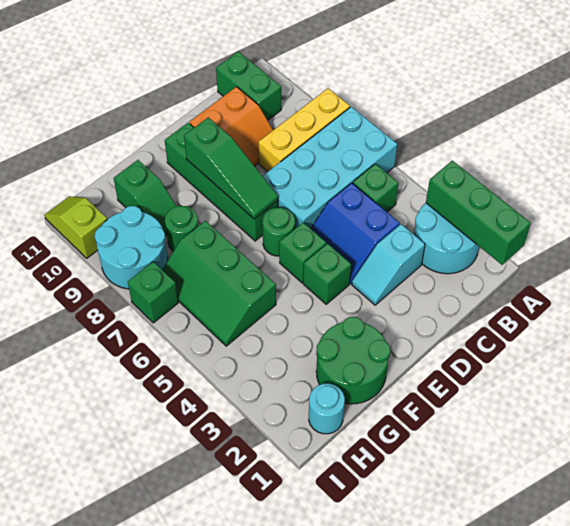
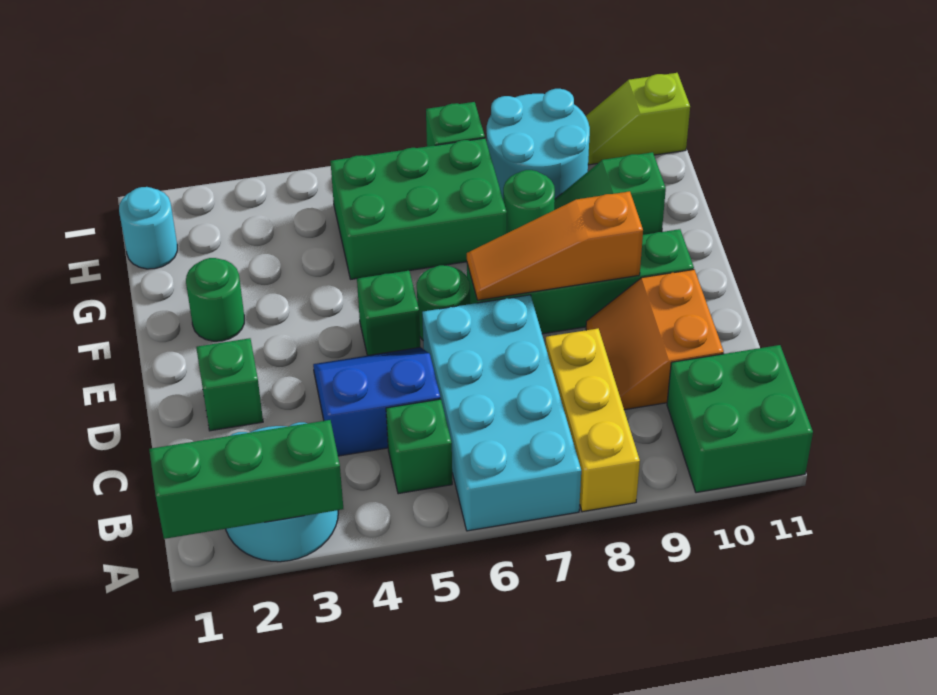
green 1x2 brick [216,51,281,120] -> green 2x2 brick [667,345,813,493]
cyan 1x2 slope [352,224,425,305] -> none
green 1x1 brick [303,244,351,304] -> green 1x1 brick moved to [196,338,263,431]
green 1x3 slope [184,117,278,219] -> orange 1x3 slope [467,191,643,300]
green 2x2 round brick [316,317,390,404] -> green 1x1 round brick [186,258,244,341]
green 2x3 slope [162,221,276,346] -> green 2x3 brick [331,138,507,279]
lime 1x2 slope [44,196,107,258] -> lime 1x2 slope turned to [586,73,690,165]

